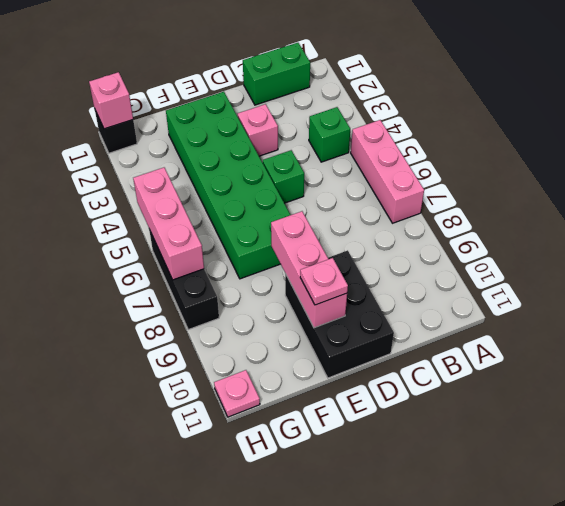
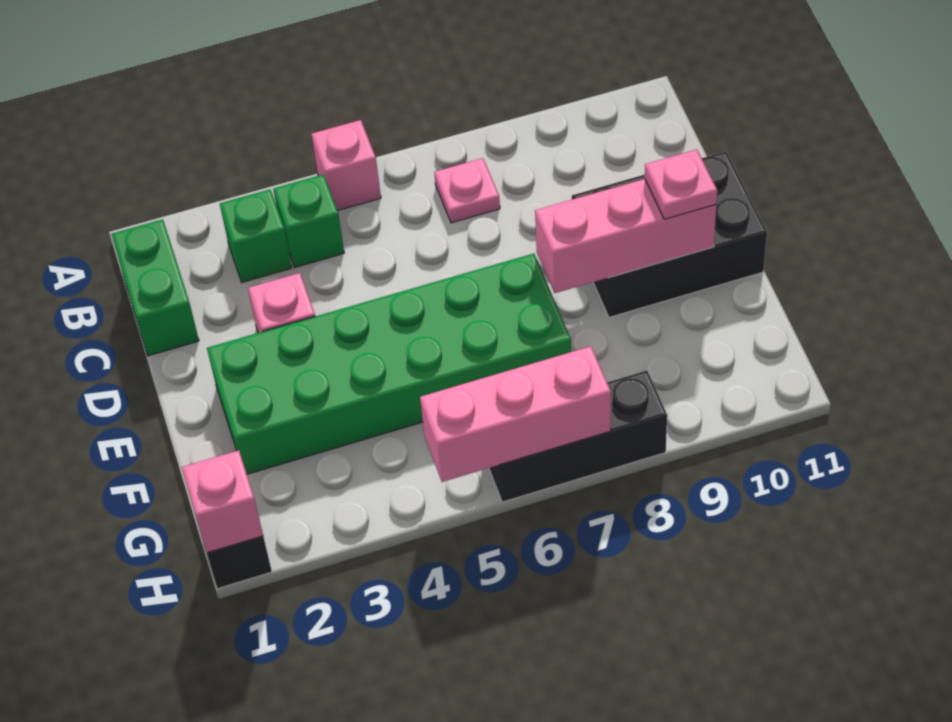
pink 1x3 brick [351,120,424,223] -> pink 1x1 brick [312,120,381,211]
green 1x1 brick [263,150,304,203] -> green 1x1 brick moved to [220,189,292,282]
pink 1x1 plate [214,370,260,417] -> pink 1x1 plate moved to [434,158,500,223]

